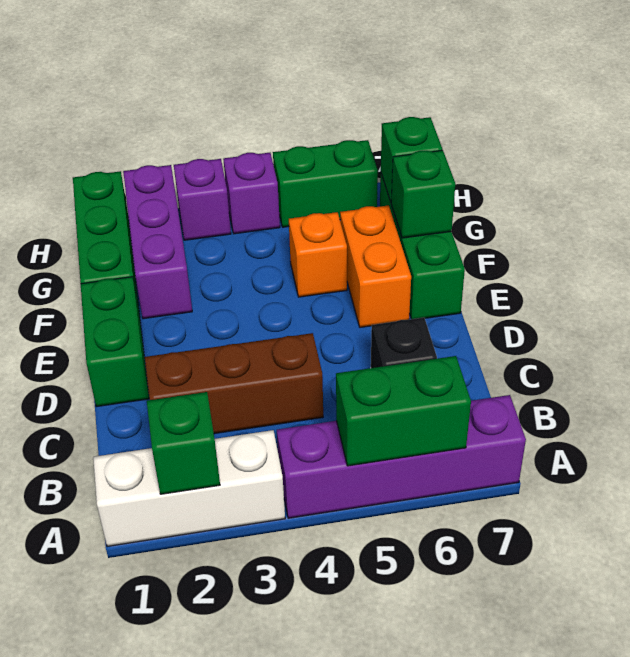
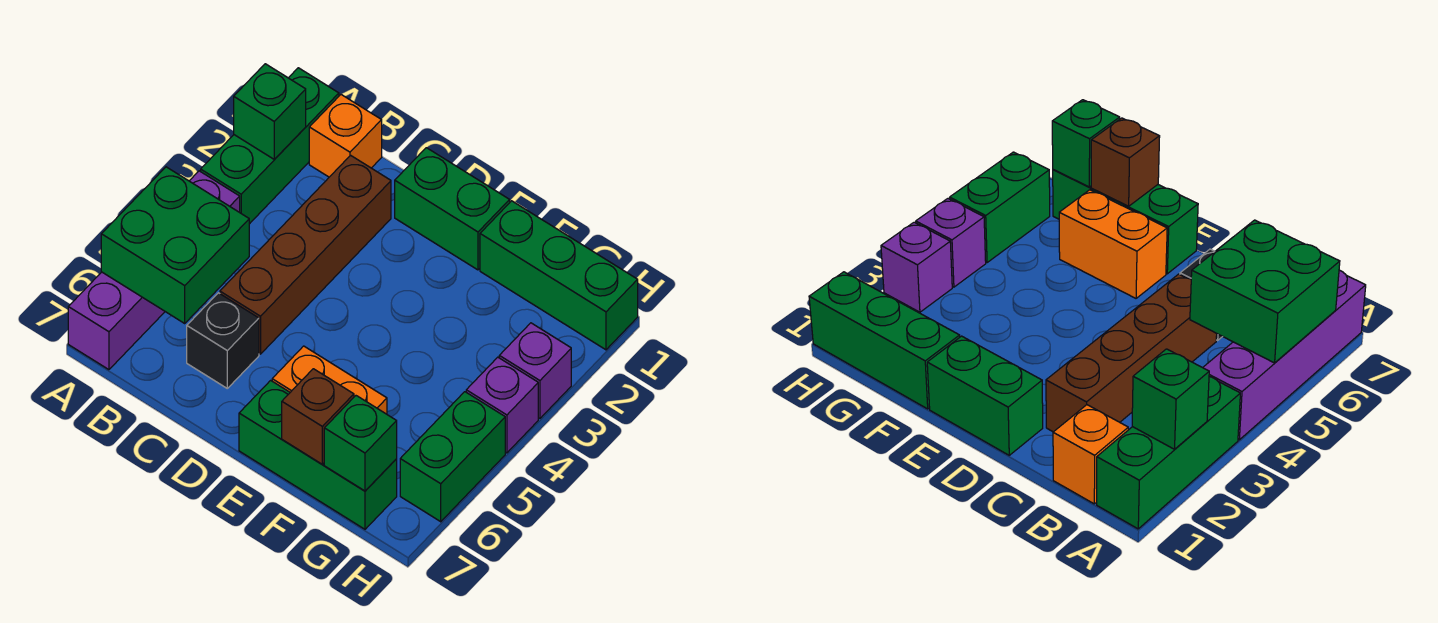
white 1x3 brick [93,430,285,547] -> green 1x3 brick [201,68,339,224]
green 1x2 brick [336,356,471,466] -> green 2x2 brick [101,167,249,323]
brown 1x3 brick [145,333,323,434] -> brown 1x4 brick [220,155,391,354]
purple 1x3 brick [123,165,192,319] -> none
orange 1x1 brick [289,212,347,297] -> orange 1x1 brick moved to [309,95,382,177]
green 1x1 brick [391,150,455,238] -> brown 1x1 brick [282,369,354,464]

